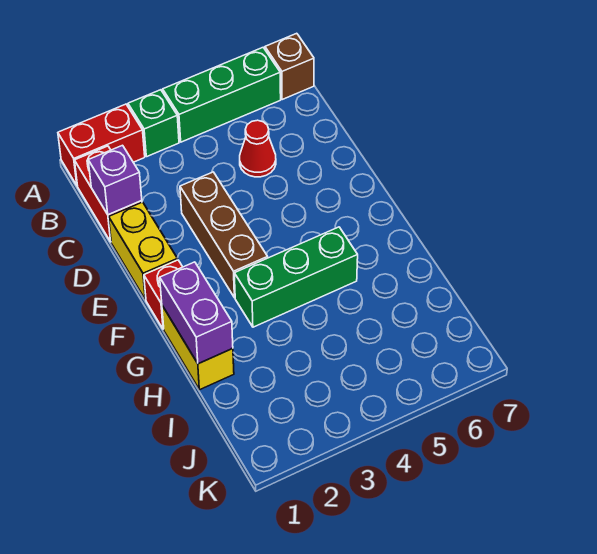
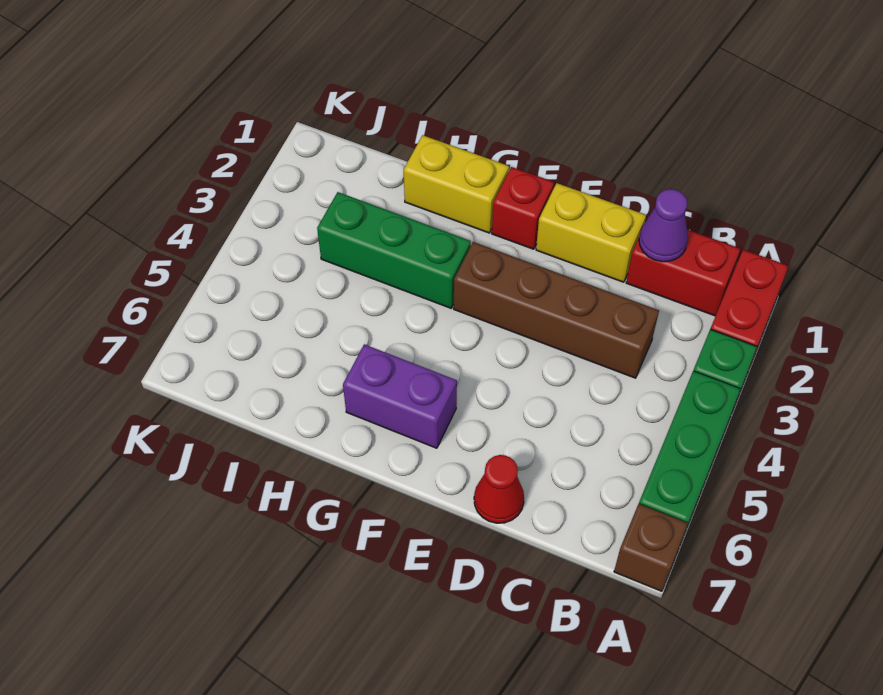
purple 1x1 brick [88,145,142,215] -> purple 1x1 cone [639,189,688,262]
red 1x1 cone [240,120,276,177] -> red 1x1 cone moved to [474,455,524,523]
brown 1x3 brick [180,172,268,298] -> brown 1x4 brick [454,242,659,378]
purple 1x2 brick [160,262,233,364] -> purple 1x2 brick moved to [343,344,457,448]
green 1x3 brick [234,227,358,327] -> green 1x3 brick turned to [317,192,471,308]

